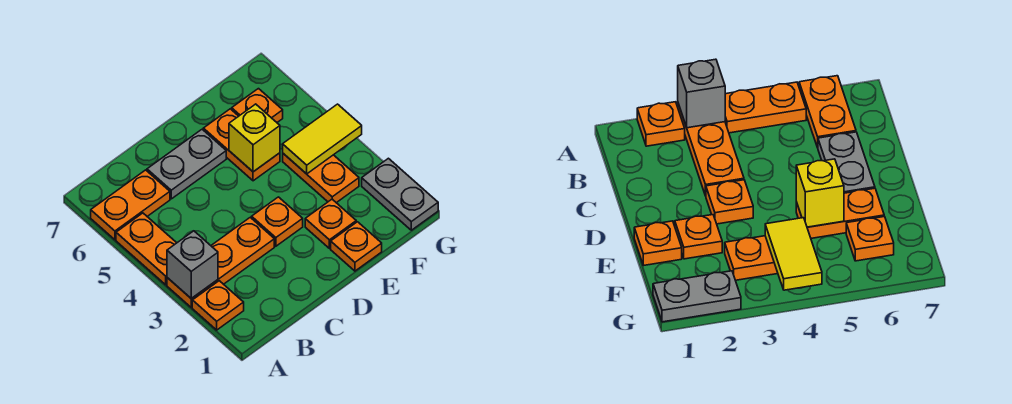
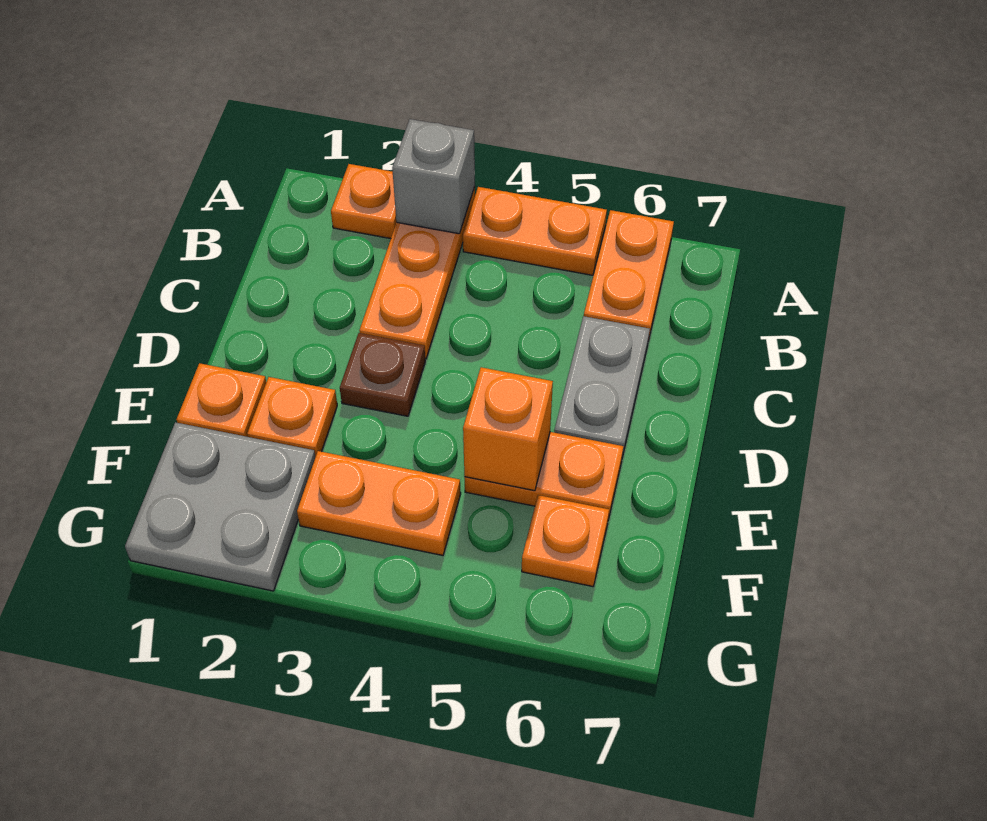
orange 1x1 plate [252,197,303,246] -> brown 1x1 plate [340,333,425,416]
yellow 1x1 brick [229,104,280,172] -> orange 1x1 brick [463,367,553,491]
yellow 1x2 tile [283,104,362,174] -> none
grey 1x2 plate [362,158,438,230] -> grey 2x2 plate [125,422,315,591]

